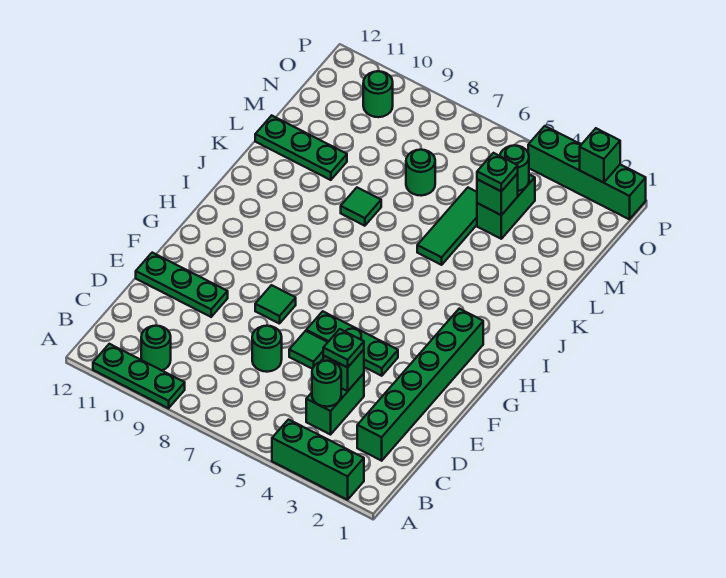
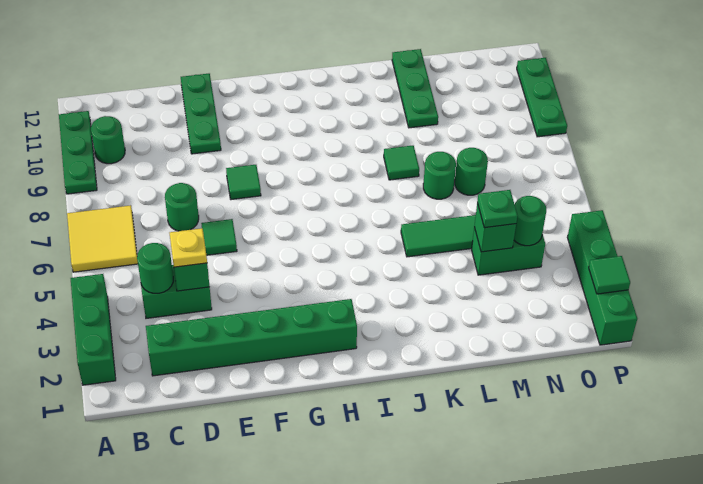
none -> yellow 2x2 tile [67,205,138,272]
green 1x1 plate [323,329,364,368] -> yellow 1x1 plate [170,228,207,267]
green 1x3 plate [306,311,398,376] -> green 1x3 plate moved to [517,58,567,137]
green 1x1 round brick [363,71,393,117] -> green 1x1 round brick moved to [423,152,456,199]
green 1x1 brick [580,128,620,183] -> green 1x1 tile [589,256,630,294]

